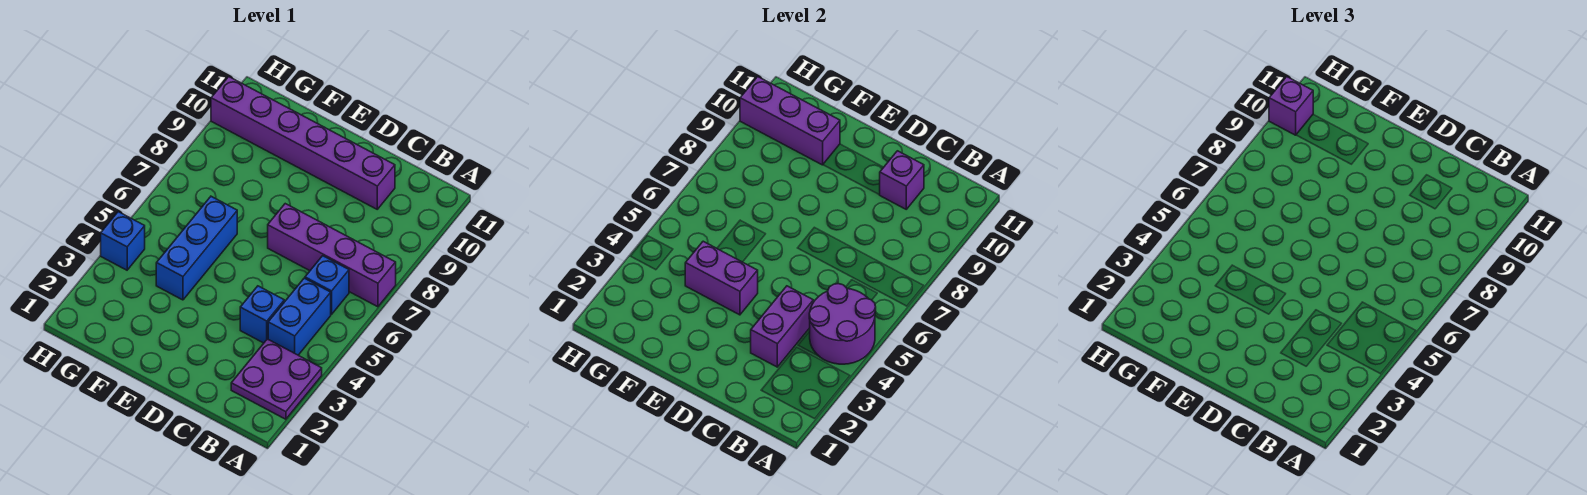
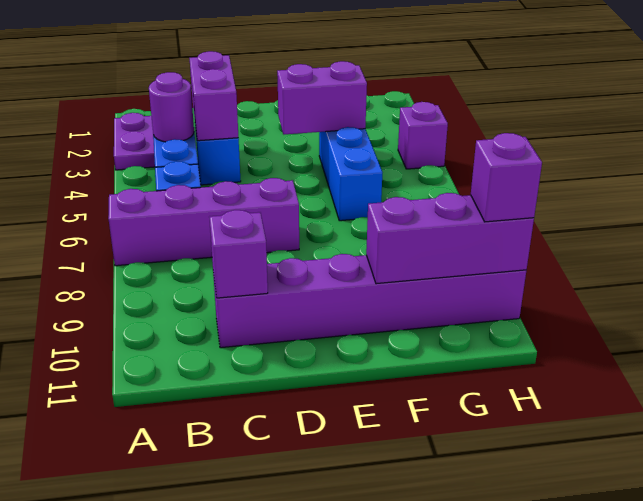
purple 2x2 round brick [809,284,876,364] -> purple 1x1 round brick [149,72,194,142]
blue 1x1 brick [101,212,145,270] -> purple 1x1 brick [398,102,448,169]

